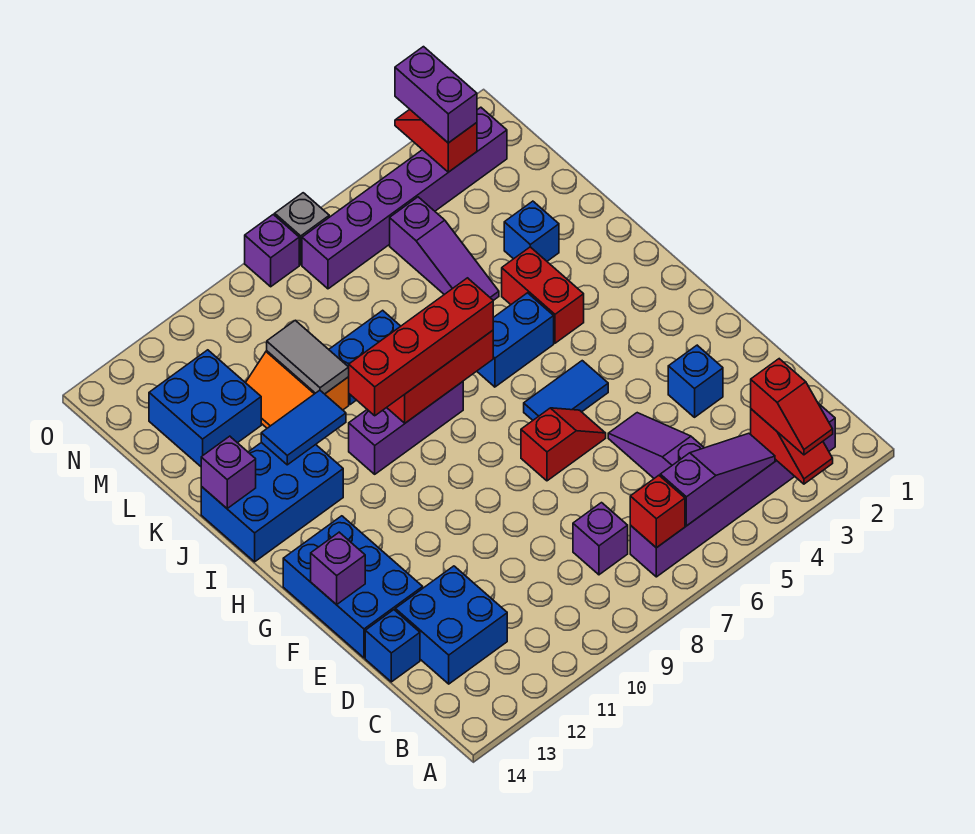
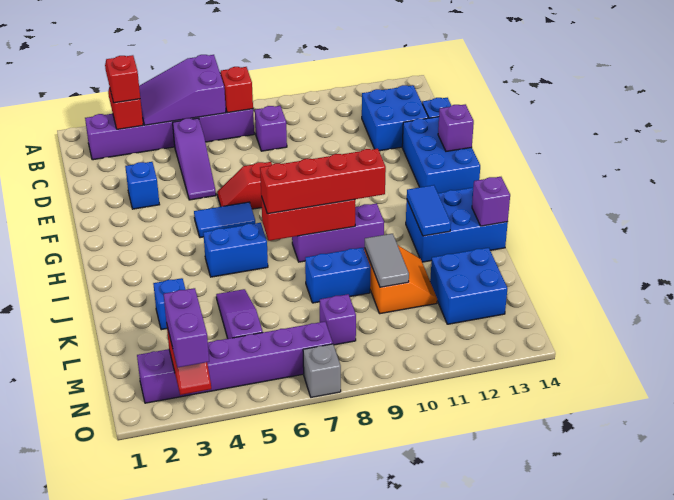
purple 1x3 slope [660,433,775,526] -> purple 2x3 slope [139,55,226,125]
red 1x2 brick [502,247,584,343] -> none
blue 1x2 tile [261,390,346,465] -> blue 1x2 tile turned to [407,185,451,236]
purple 1x1 brick [245,214,299,287] -> purple 1x1 brick moved to [320,294,356,345]

